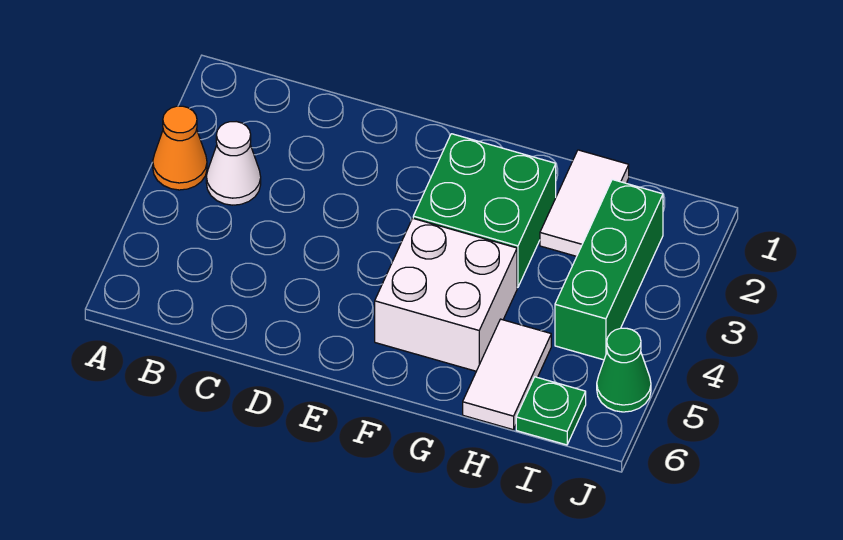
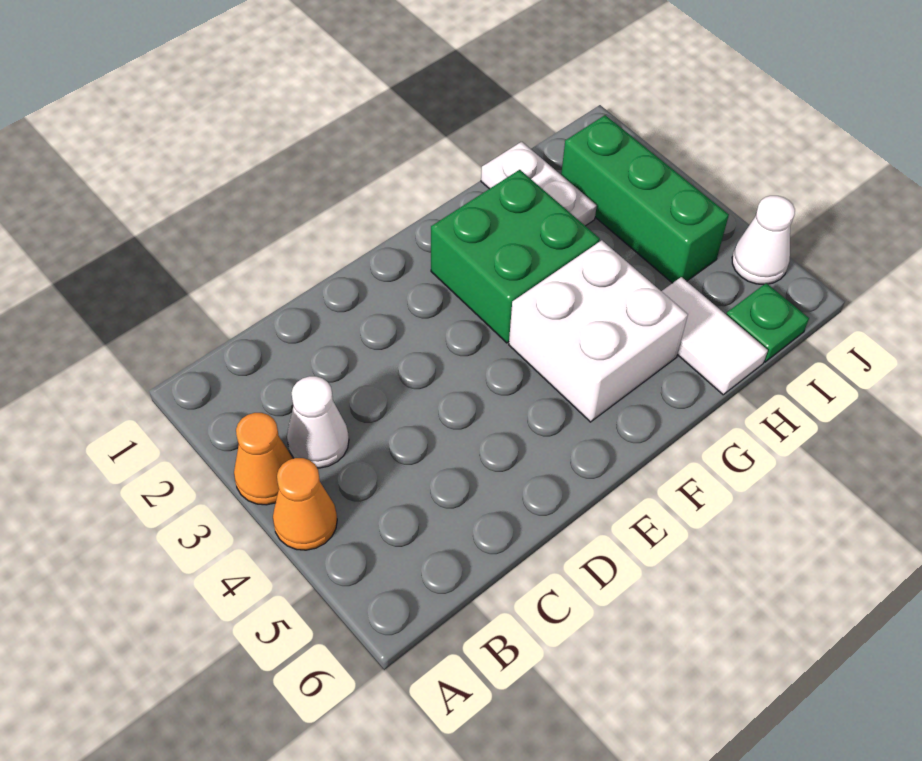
none -> orange 1x1 cone [273,458,337,550]
white 1x2 tile [540,150,629,256] -> white 1x2 plate [481,142,597,226]
green 1x1 cone [597,328,651,412] -> white 1x1 cone [732,196,795,285]

